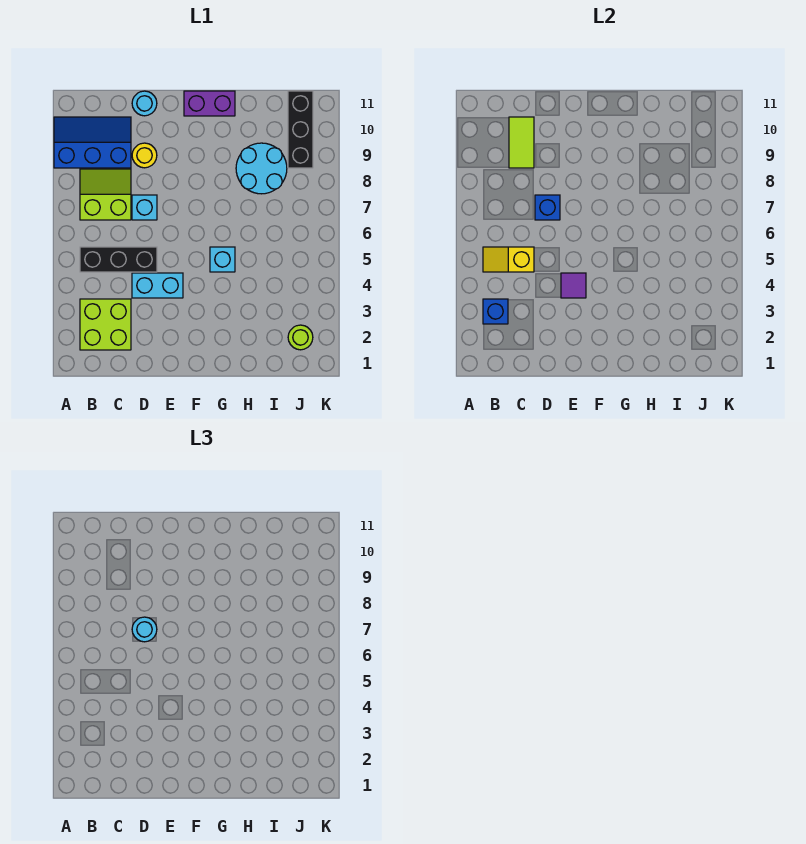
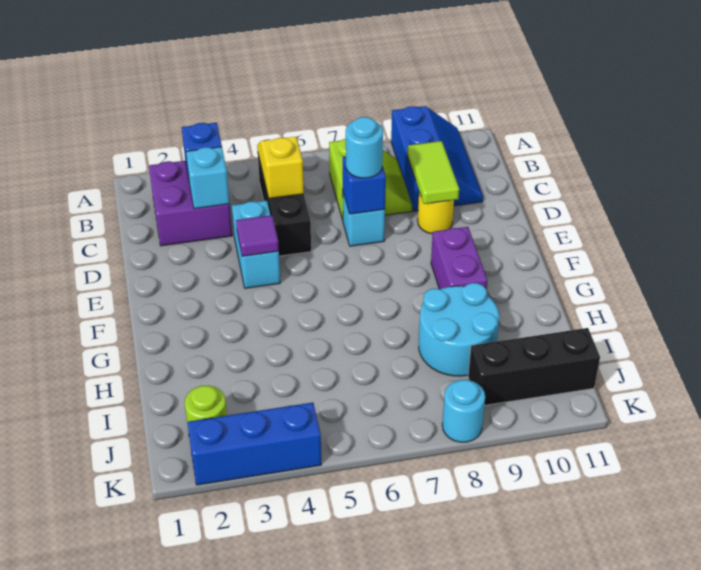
lime 2x2 brick [80,299,131,350] -> purple 2x2 brick [149,161,232,246]
lime 1x2 tile [509,117,534,168] -> lime 1x2 tile turned to [408,141,459,204]
cyan 1x1 round brick [132,91,157,116] -> cyan 1x1 round brick moved to [442,380,485,442]
purple 1x2 brick [184,91,235,116] -> purple 1x2 brick moved to [431,227,487,289]
cyan 1x1 brick [210,247,235,272] -> cyan 1x1 brick moved to [186,147,230,209]
none -> blue 1x3 brick [187,403,321,485]

